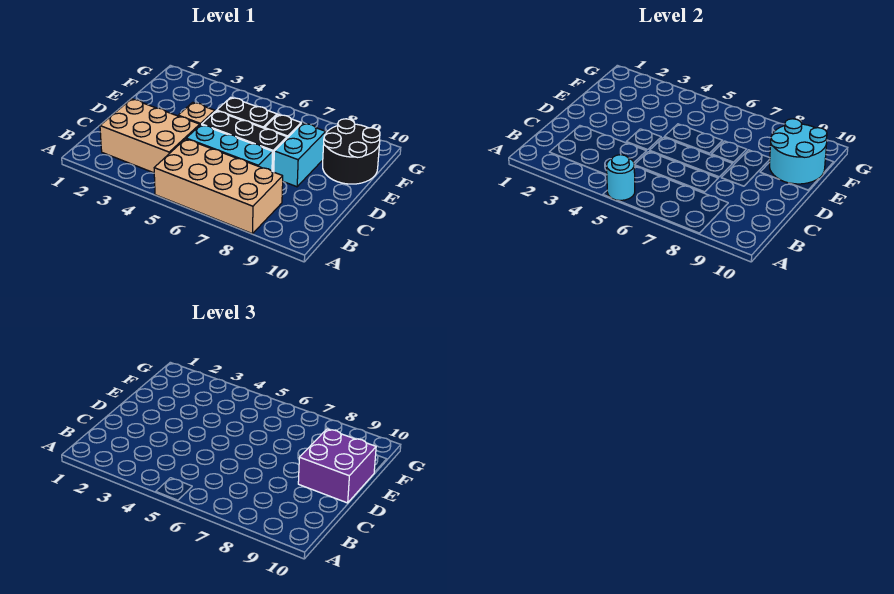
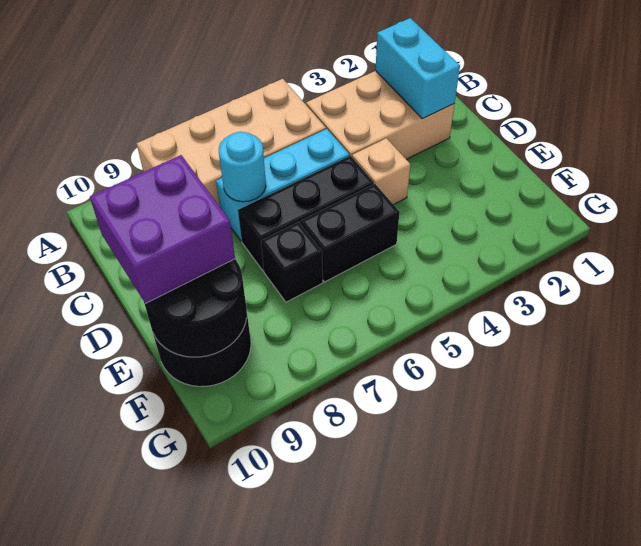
cyan 1x1 round brick [607,155,635,200] -> cyan 1x1 round brick moved to [219,132,266,202]
cyan 1x2 brick [274,123,326,187] -> cyan 1x2 brick moved to [376,18,460,119]
cyan 2x2 round brick [769,119,827,184] -> black 2x2 round brick [144,259,247,357]

